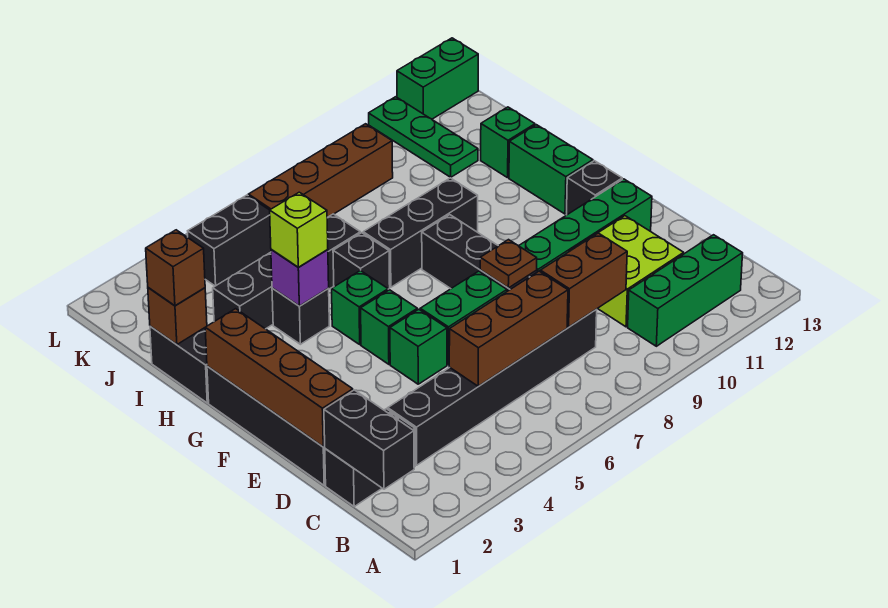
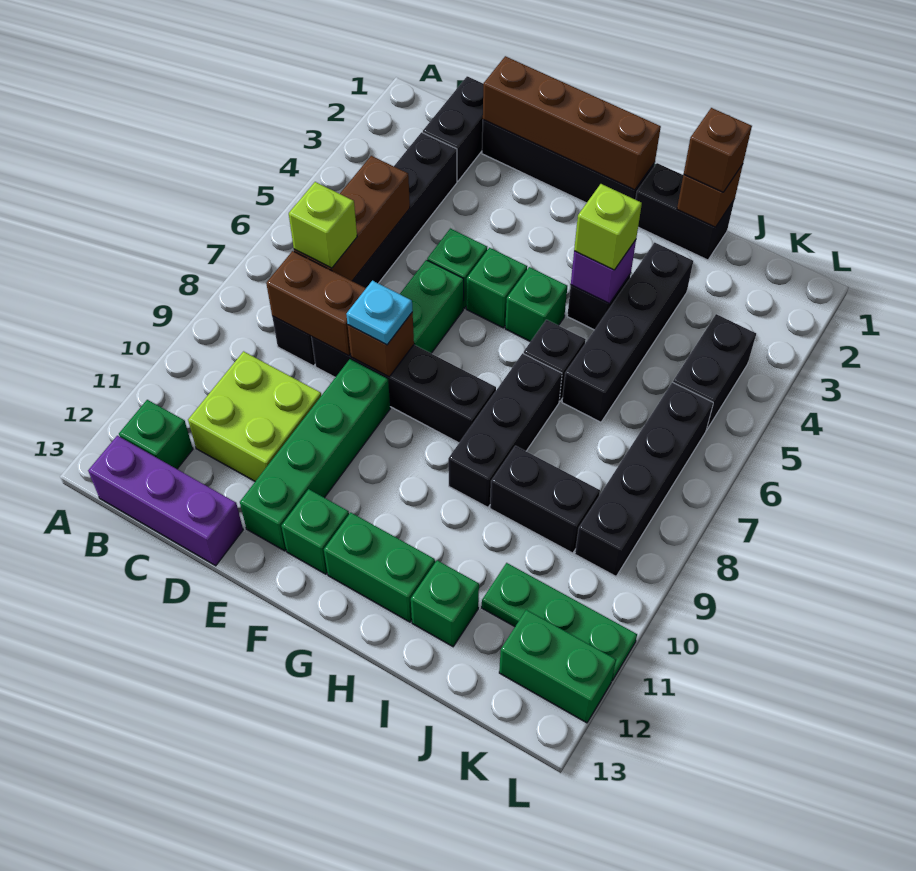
black 1x2 brick [324,390,414,489] -> black 1x2 brick moved to [490,446,600,553]
green 1x3 brick [628,235,743,346] -> green 1x1 brick [119,400,193,469]
none -> purple 1x3 brick [88,436,243,566]
none -> lime 1x1 brick [289,182,357,268]
brown 1x2 brick [540,233,627,327] -> brown 1x2 brick turned to [266,251,366,356]
brown 1x1 plate [480,240,537,288] -> brown 1x1 brick [348,312,414,377]
none -> cyan 1x1 plate [346,281,413,345]
black 1x1 brick [566,161,622,215] -> green 1x1 brick [282,489,349,574]
brown 1x4 brick [248,124,393,217] -> black 1x4 brick [575,382,713,576]
green 1x2 brick [397,38,478,119] -> green 1x2 brick turned to [499,610,616,723]

